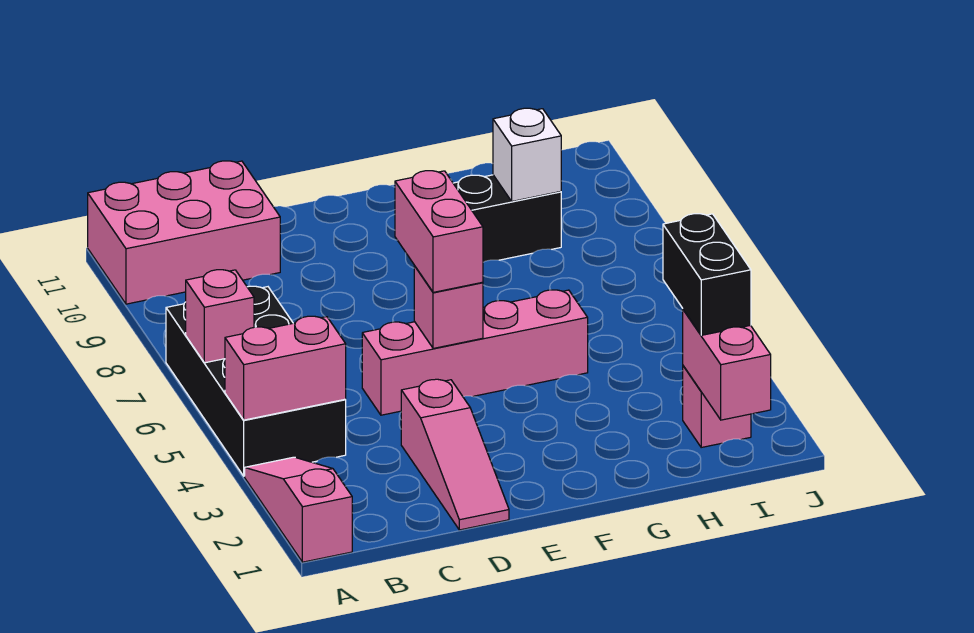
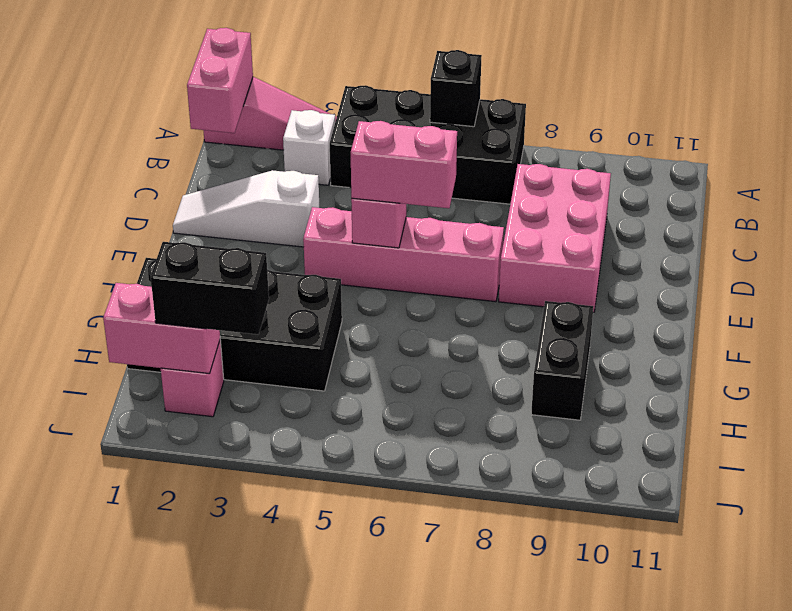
pink 1x2 brick [225,316,346,420] -> pink 1x2 brick moved to [187,28,253,133]
pink 1x1 brick [186,270,254,363] -> black 1x1 brick [430,50,482,127]
pink 2x3 brick [88,161,280,304] -> pink 2x3 brick moved to [499,164,611,312]
pink 1x3 slope [401,379,509,530] -> white 1x3 slope [173,170,319,247]
pink 1x4 brick [362,290,588,415] -> pink 1x4 brick turned to [303,207,504,302]
none -> black 2x4 brick [127,258,342,391]
white 1x1 brick [493,108,561,201] -> white 1x1 brick moved to [283,110,335,185]

